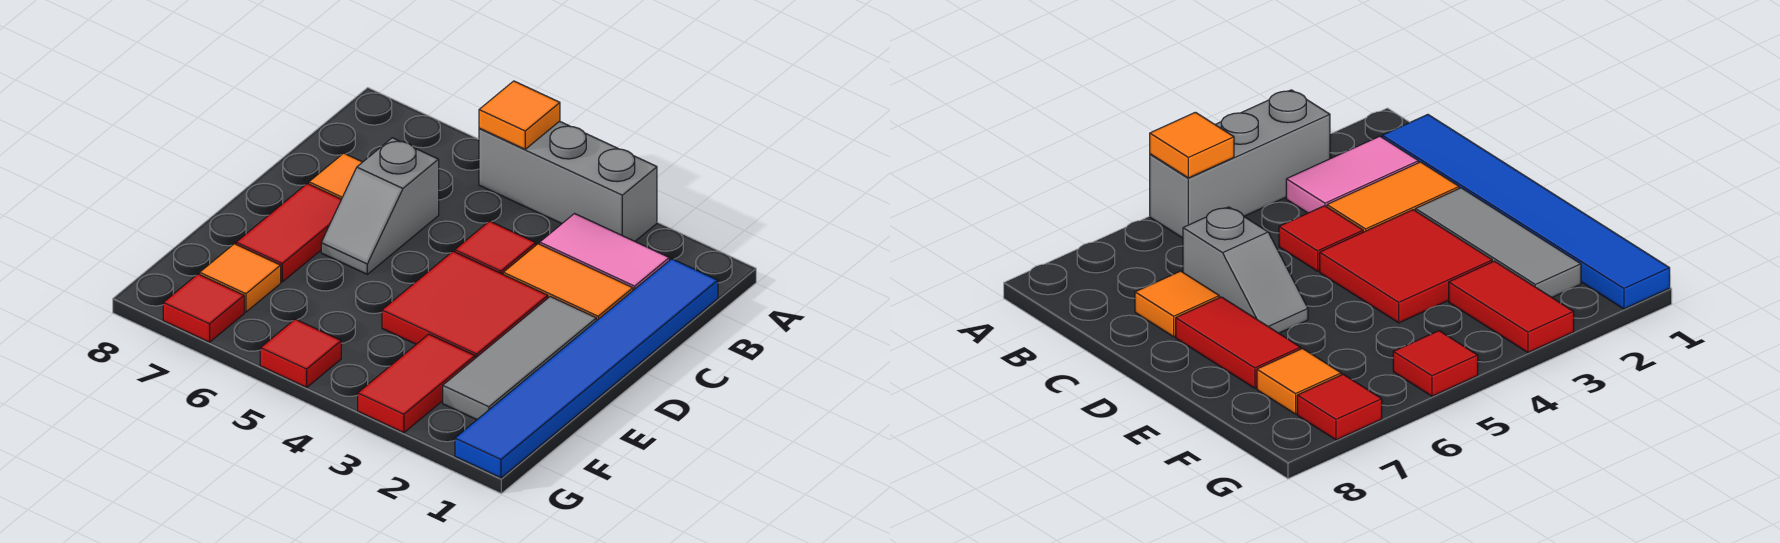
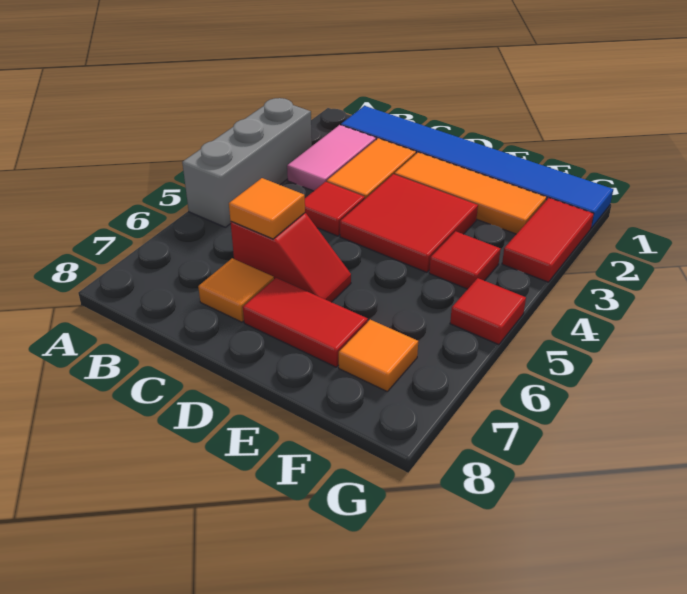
orange 1x1 tile [479,81,560,149] -> orange 1x1 tile moved to [229,178,305,239]
grey 1x2 slope [321,138,439,274] -> red 1x2 slope [231,213,351,302]
grey 1x3 tile [443,296,596,420] -> orange 1x3 tile [395,152,546,234]
red 1x2 tile [358,334,475,433] -> red 1x2 tile turned to [502,198,594,282]
red 1x1 tile [163,274,244,342] -> red 1x1 tile moved to [429,231,501,289]

